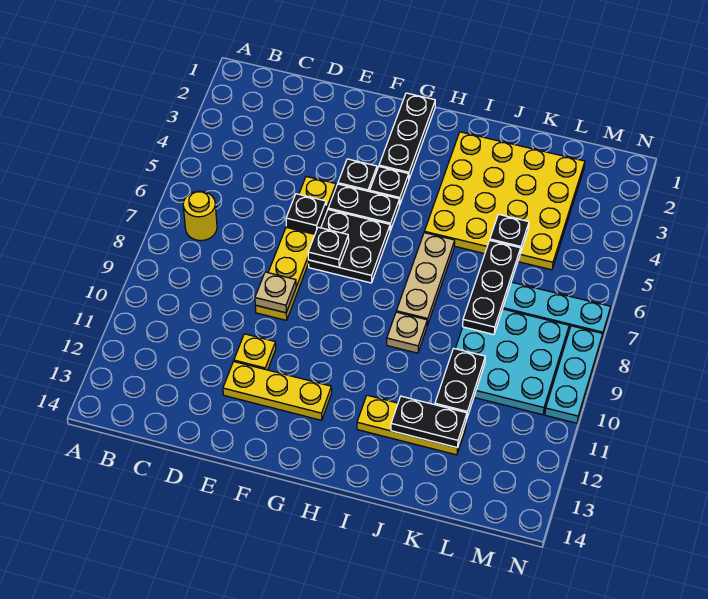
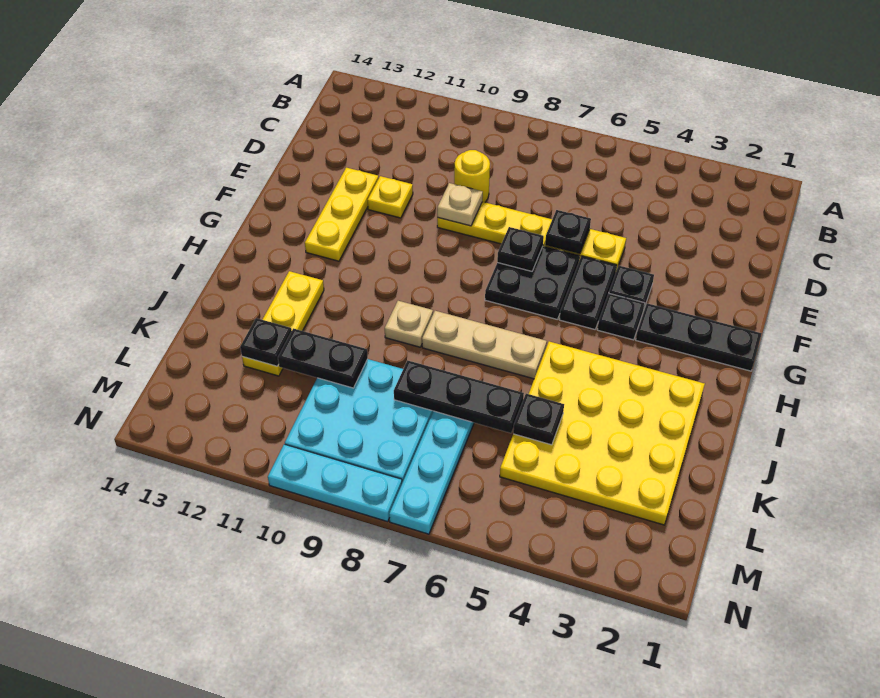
yellow 1x1 round brick [183,191,217,241] -> yellow 1x1 round brick moved to [454,150,490,202]
black 1x2 plate [391,396,467,448] -> black 1x1 plate [240,318,292,366]

